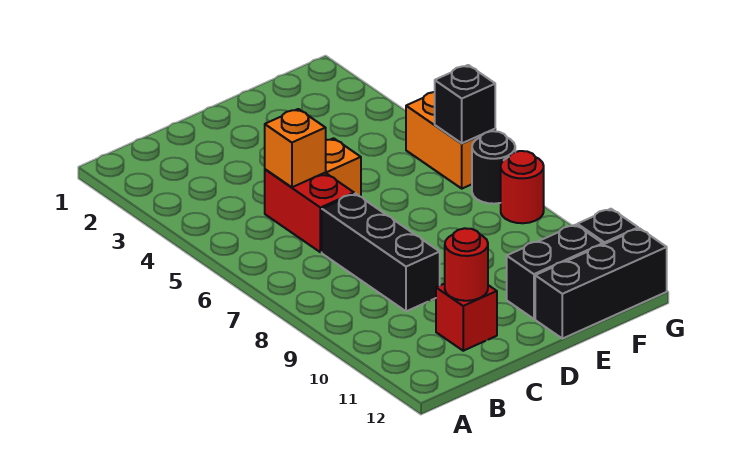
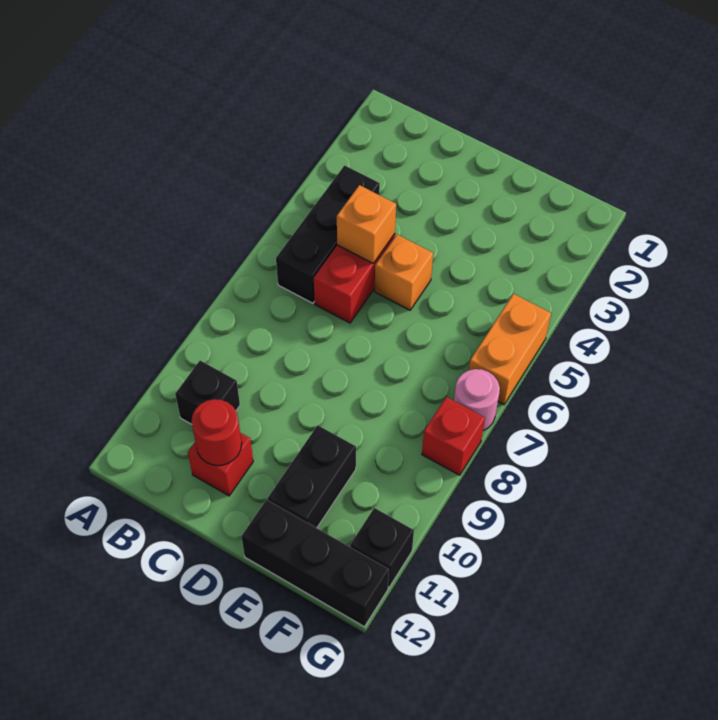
black 1x3 brick [322,194,440,311] -> black 1x3 brick moved to [276,165,380,303]
black 1x2 brick [507,225,603,319] -> black 1x2 brick turned to [268,425,356,528]
black 1x1 brick [435,65,495,143] -> black 1x1 brick moved to [175,361,240,424]
black 1x1 round brick [472,131,515,204] -> pink 1x1 round brick [454,369,500,431]
red 1x1 round brick [501,151,544,223] -> red 1x1 brick [422,397,485,475]

